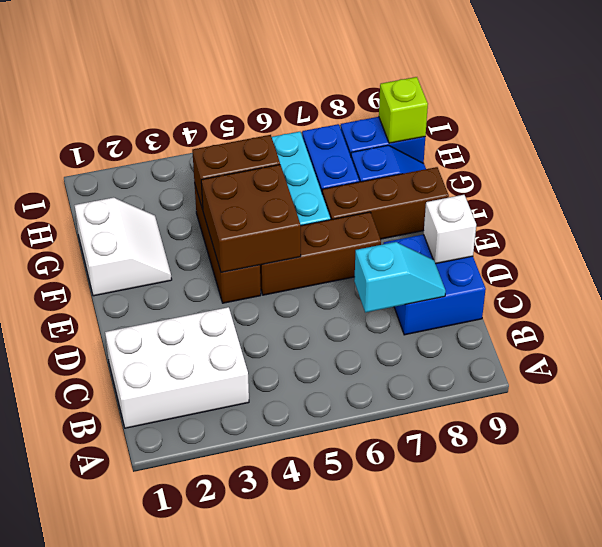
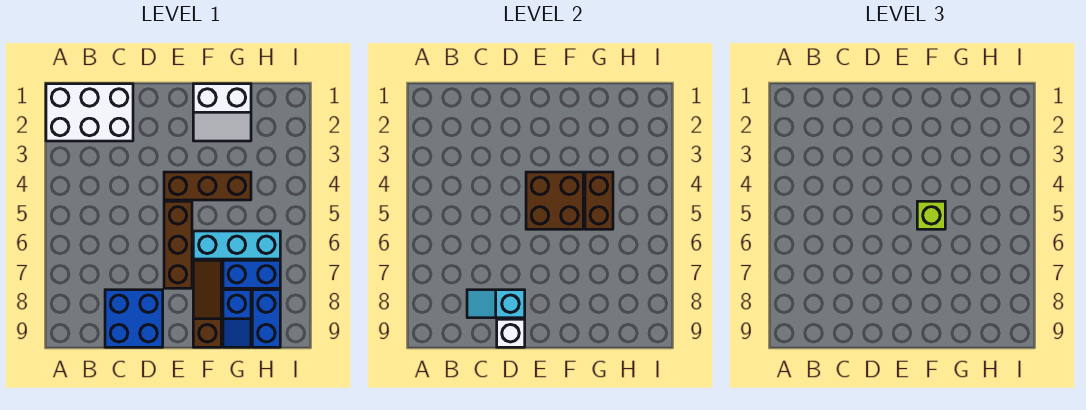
white 2x3 brick [105,307,249,428] -> white 2x3 brick turned to [46,84,133,141]
cyan 1x2 slope [354,242,446,313] -> cyan 1x2 slope turned to [467,290,525,318]
brown 1x3 brick [322,167,449,239] -> brown 1x3 slope [193,260,221,347]
lime 1x1 brick [379,77,428,143] -> lime 1x1 brick moved to [917,201,945,229]

